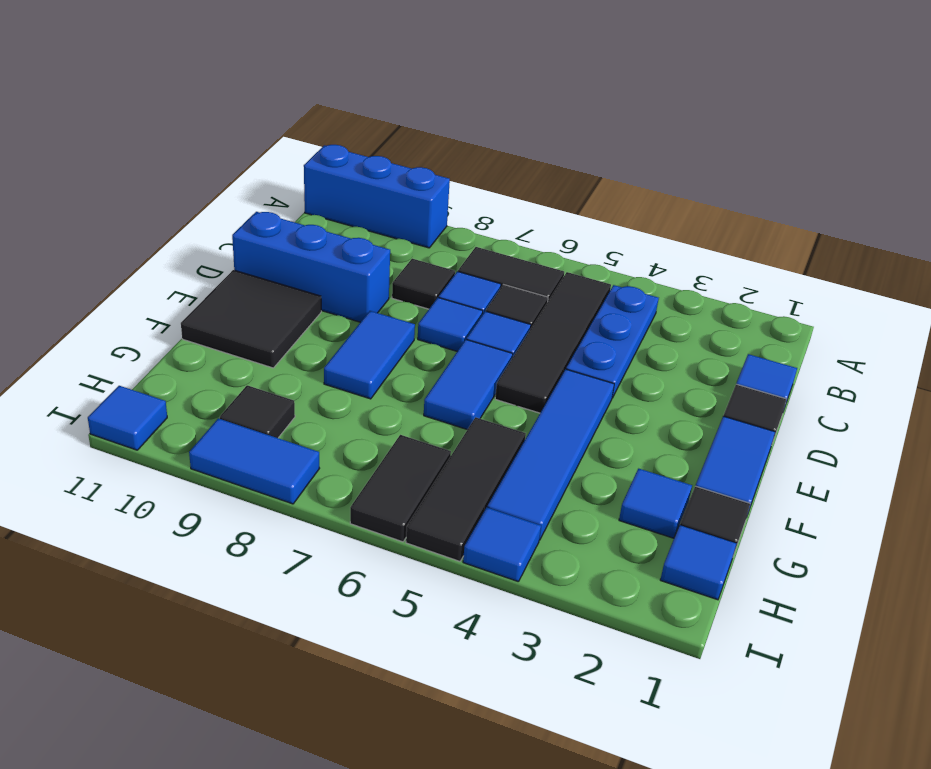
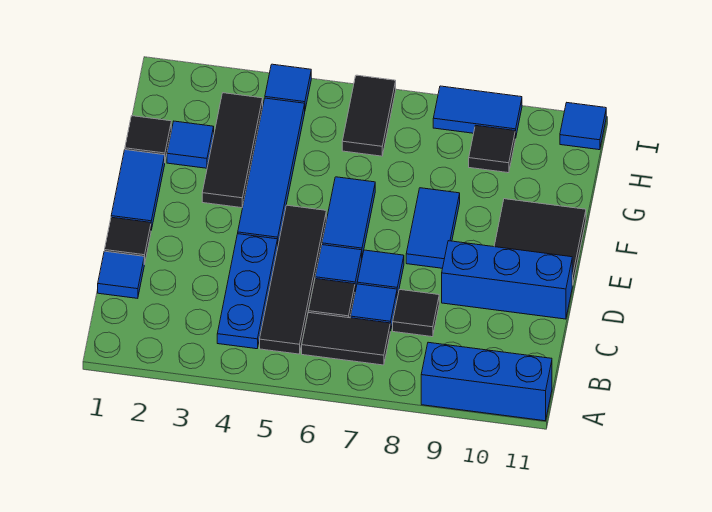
black 1x3 tile [406,417,526,561] -> black 1x3 tile moved to [202,93,263,208]
blue 1x1 tile [660,525,737,600] -> none

